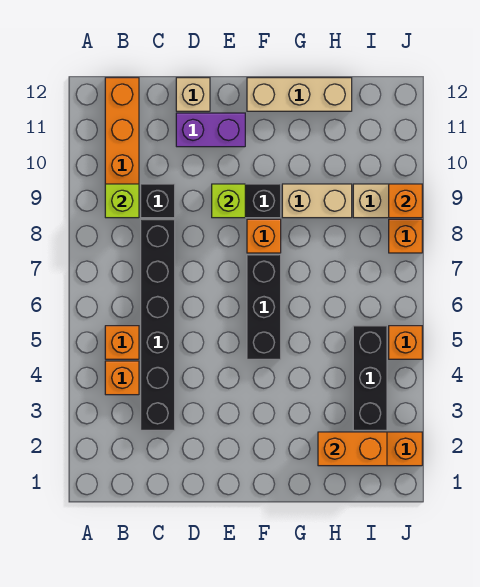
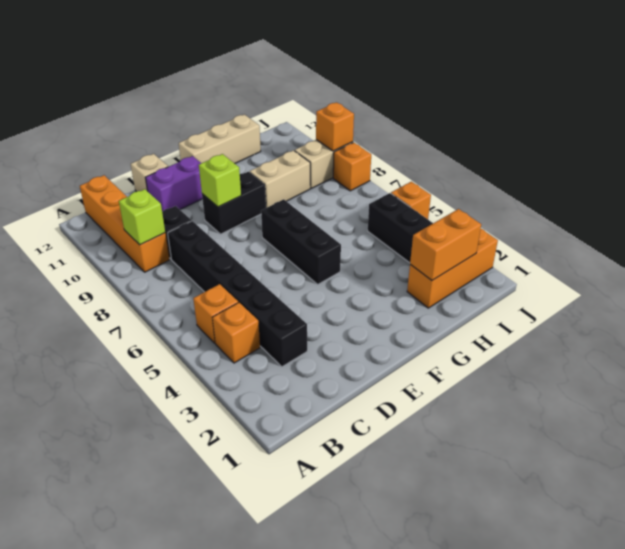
orange 1x1 brick [247,219,281,253] -> none

